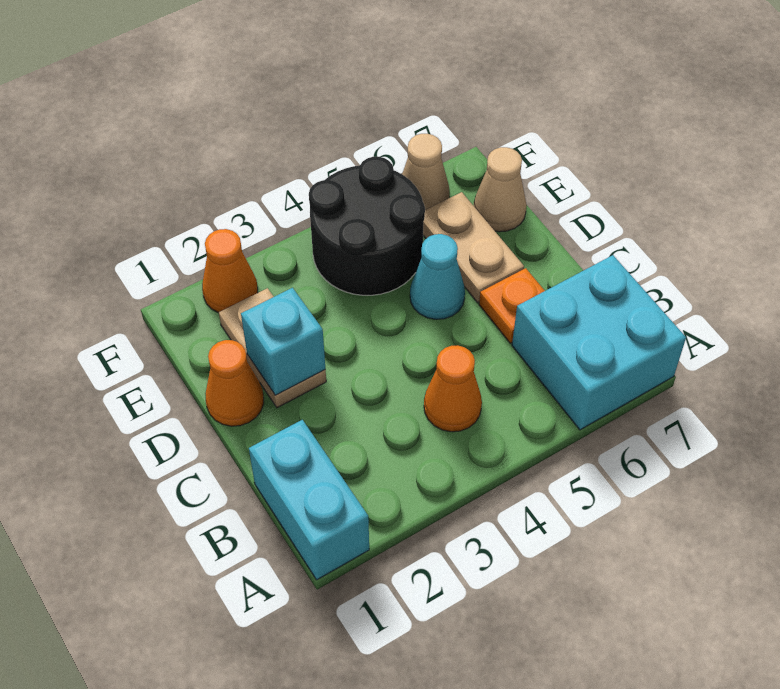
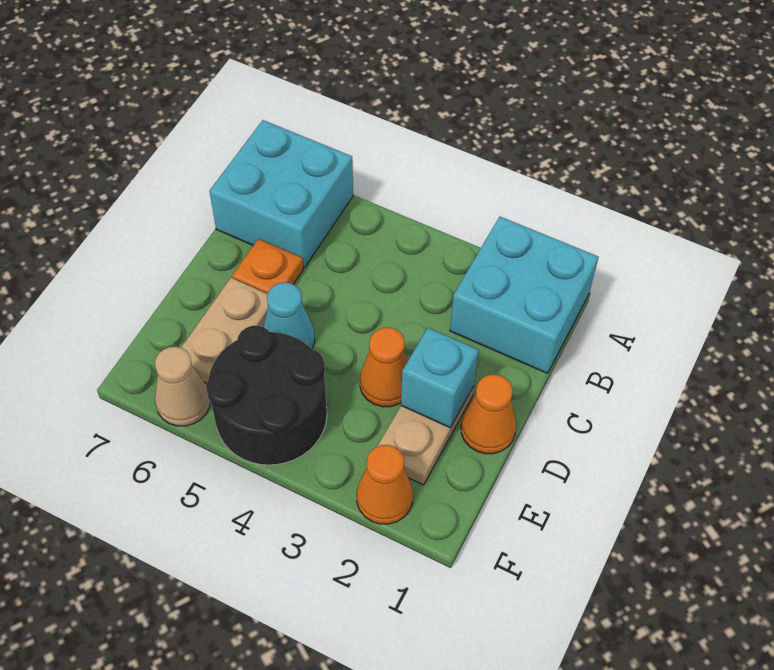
cyan 1x2 brick [249,420,369,580] -> cyan 2x2 brick [450,217,598,373]
orange 1x1 cone [424,345,482,432] -> orange 1x1 cone moved to [360,328,408,407]
tan 1x1 cone [474,147,527,232] -> none

